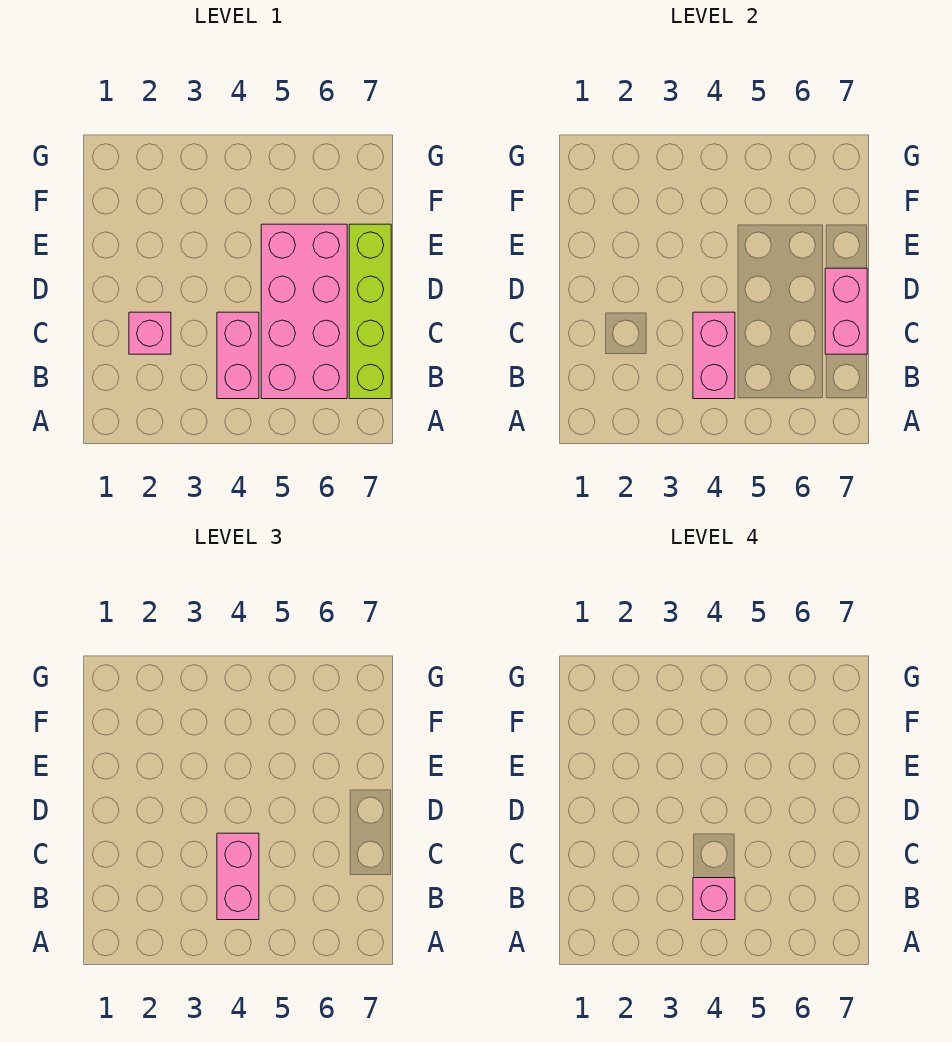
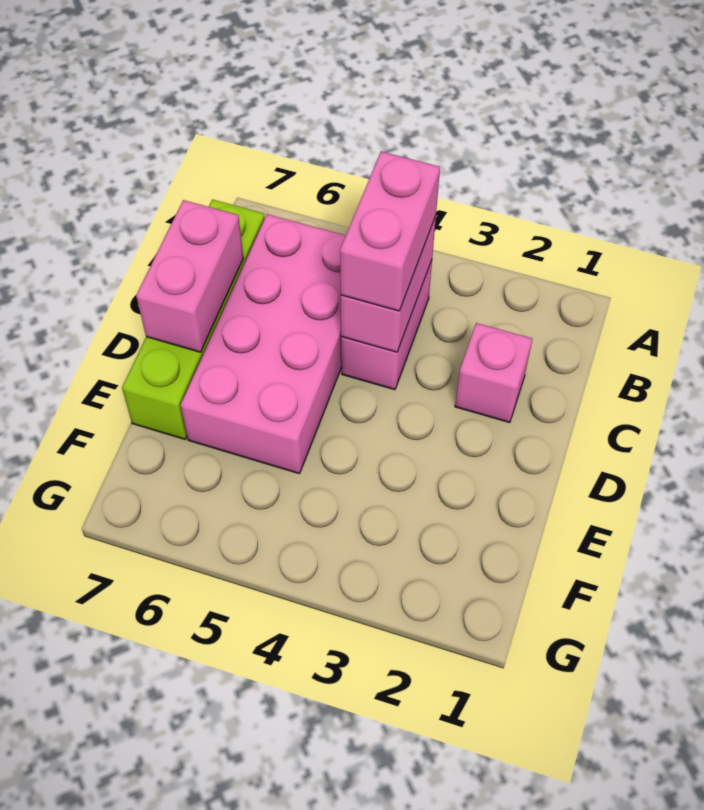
pink 1x1 brick [693,878,735,920] -> none

